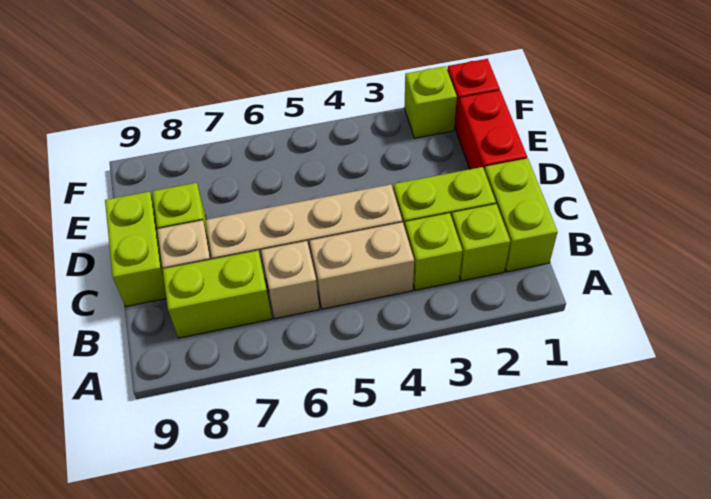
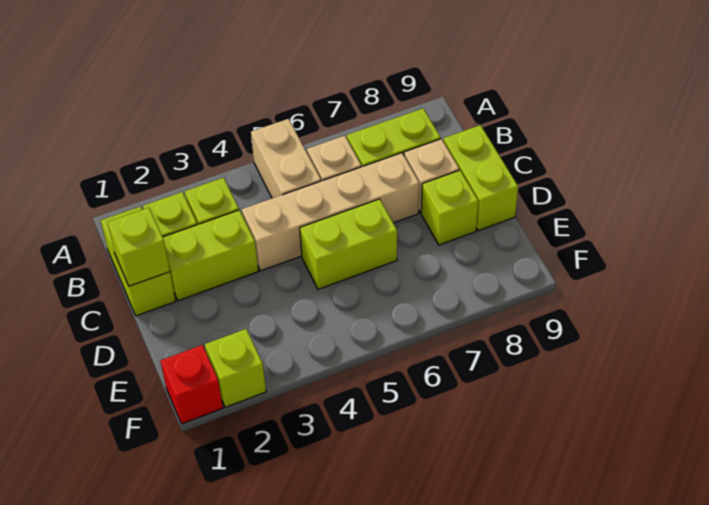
tan 1x2 brick [310,222,414,309] -> tan 1x2 brick turned to [251,119,321,198]
none -> lime 1x1 brick [107,208,170,286]
red 1x2 brick [456,90,527,170] -> none
none -> lime 1x2 brick [300,199,397,289]

